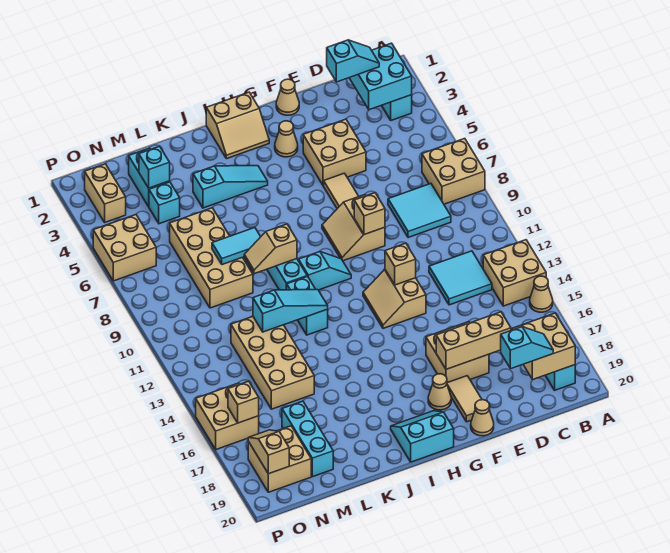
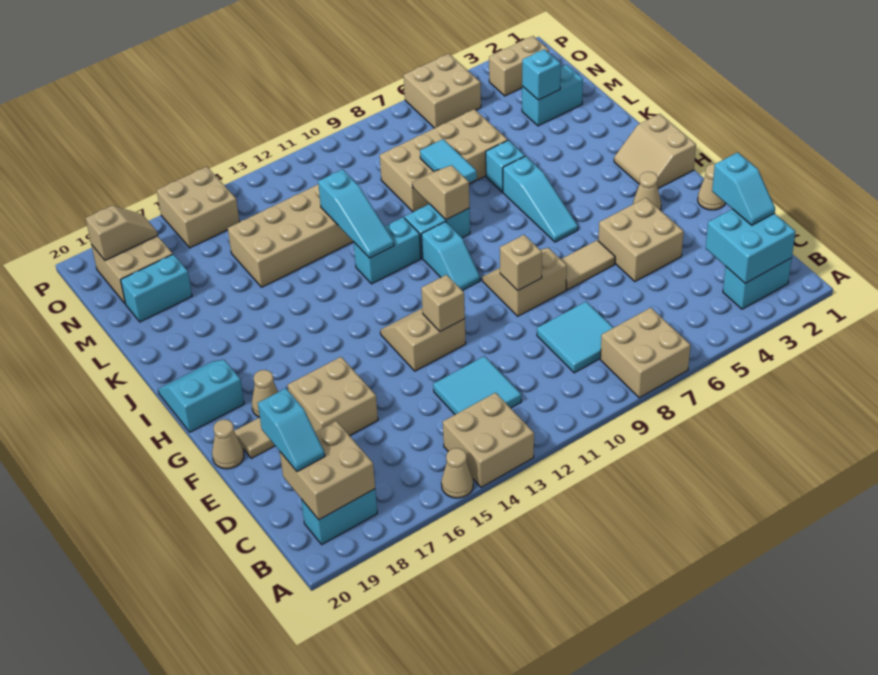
tan 1x3 brick [436,312,511,369] -> none
cyan 2x2 slope [391,411,454,462] -> cyan 2x2 slope turned to [158,360,244,432]
cyan 1x3 slope [193,166,268,208] -> cyan 1x3 slope moved to [503,156,578,242]
cyan 1x1 brick [149,182,180,224] -> cyan 1x1 brick moved to [486,140,525,192]
cyan 1x3 brick [282,401,333,477] -> cyan 1x2 brick [121,254,192,322]
tan 1x1 brick [228,381,259,423] -> none

